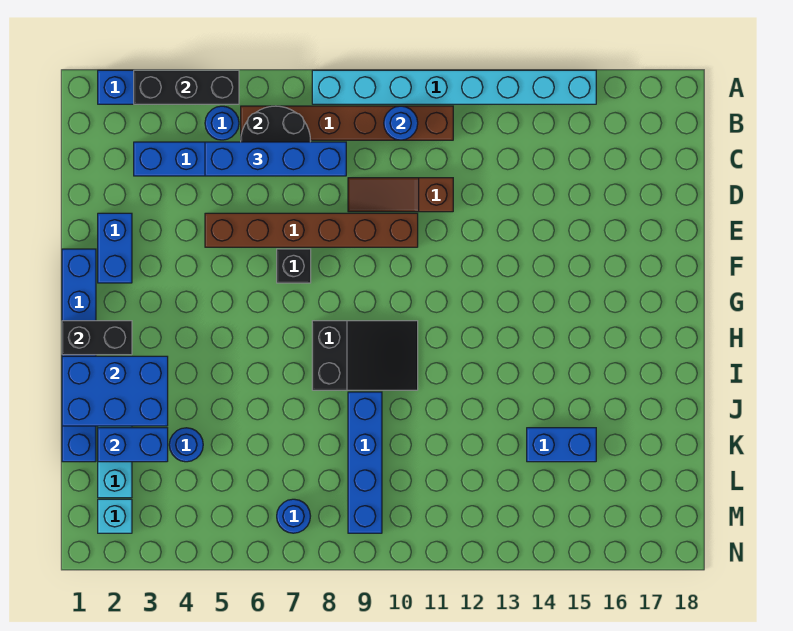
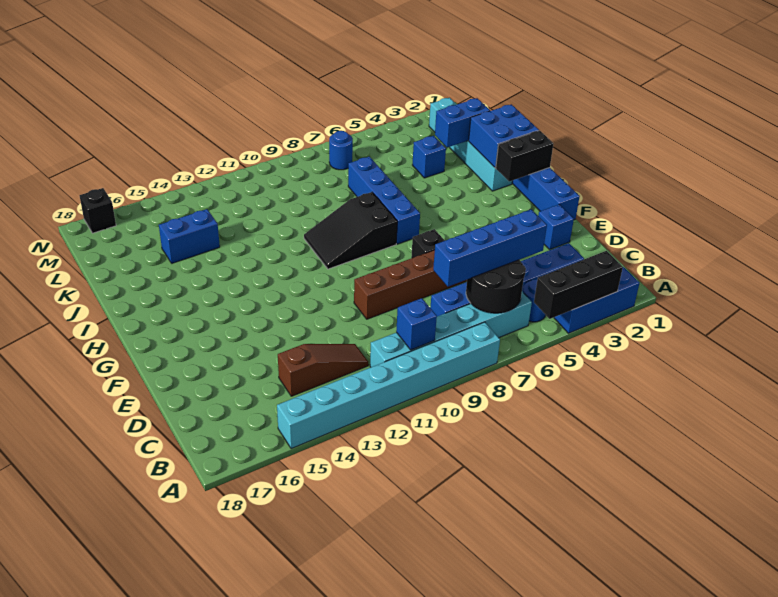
brown 1x6 brick [241,106,453,140] -> cyan 1x6 brick [370,292,532,367]
blue 1x1 round brick [384,106,418,140] -> blue 1x1 brick [396,298,437,350]
brown 1x3 slope [348,178,453,212] -> brown 1x3 slope moved to [278,344,368,396]
blue 1x2 brick [98,213,132,283] -> blue 1x1 brick [538,205,574,249]
blue 2x3 brick [62,356,168,426] -> blue 2x2 brick [469,104,539,168]
blue 1x4 brick [348,392,382,533] -> blue 1x4 brick moved to [348,156,420,244]
blue 1x1 round brick [169,428,203,462] -> blue 1x1 brick [413,136,446,178]
none -> black 1x1 brick [80,188,116,233]

